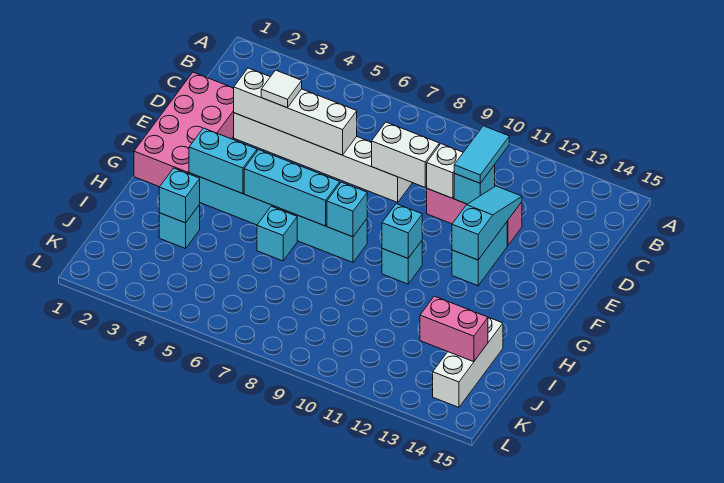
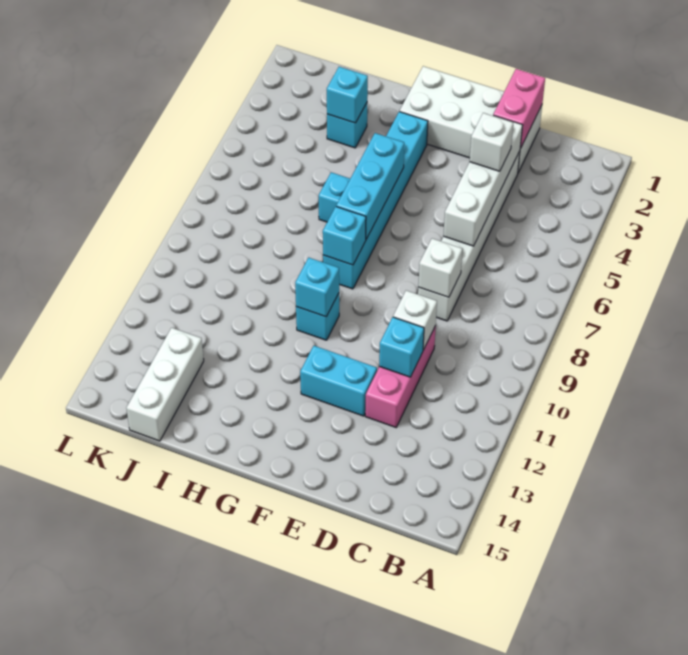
cyan 1x2 tile [454,126,509,183] -> none
pink 2x4 brick [134,72,234,187] -> white 2x4 brick [400,66,542,172]
white 1x1 tile [261,70,302,108] -> white 1x1 brick [470,113,513,171]
white 1x2 brick [372,122,439,187] -> white 1x1 brick [418,238,462,297]
cyan 1x3 slope [452,186,522,260] -> none
cyan 1x2 brick [189,128,257,194] -> none
white 1x3 brick [433,317,503,407] -> white 1x3 brick turned to [126,328,204,441]
pink 1x2 brick [420,296,488,362] -> pink 1x2 brick moved to [493,69,545,148]

